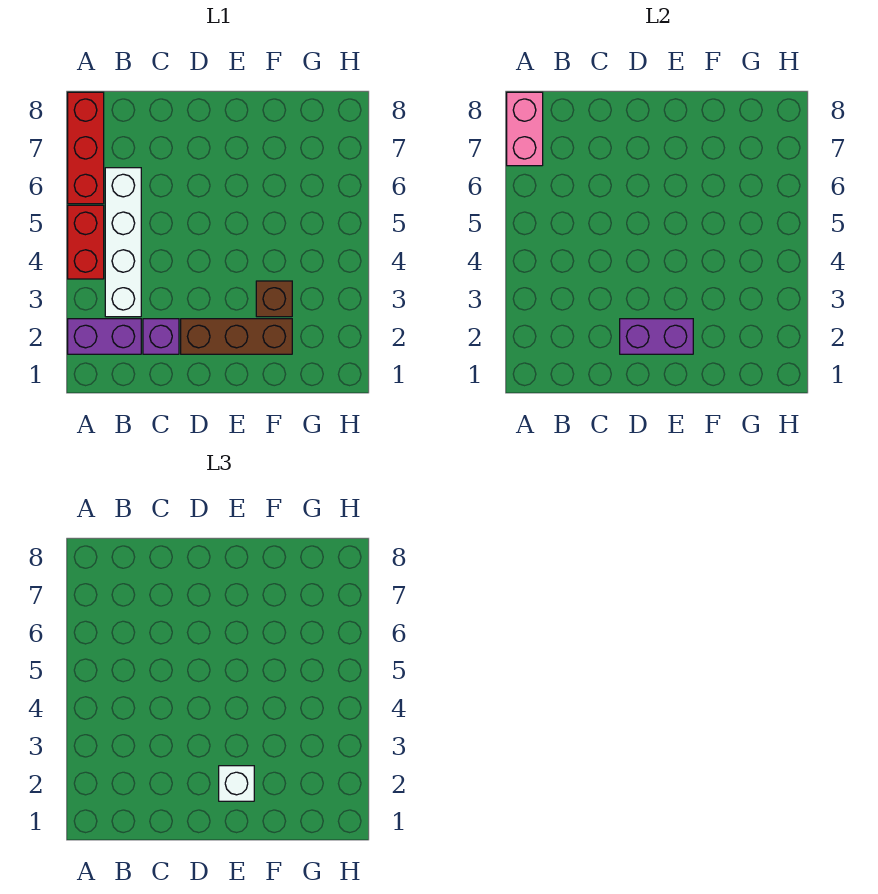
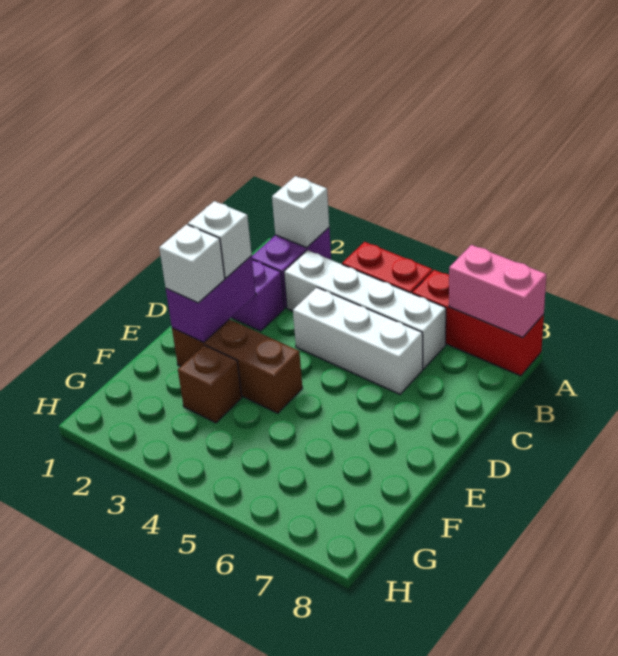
none -> white 1x1 brick [272,176,329,248]
none -> white 1x3 brick [293,287,423,394]
brown 1x3 brick [181,319,292,354] -> brown 1x3 brick turned to [172,319,302,413]
none -> white 1x1 brick [188,201,252,278]

